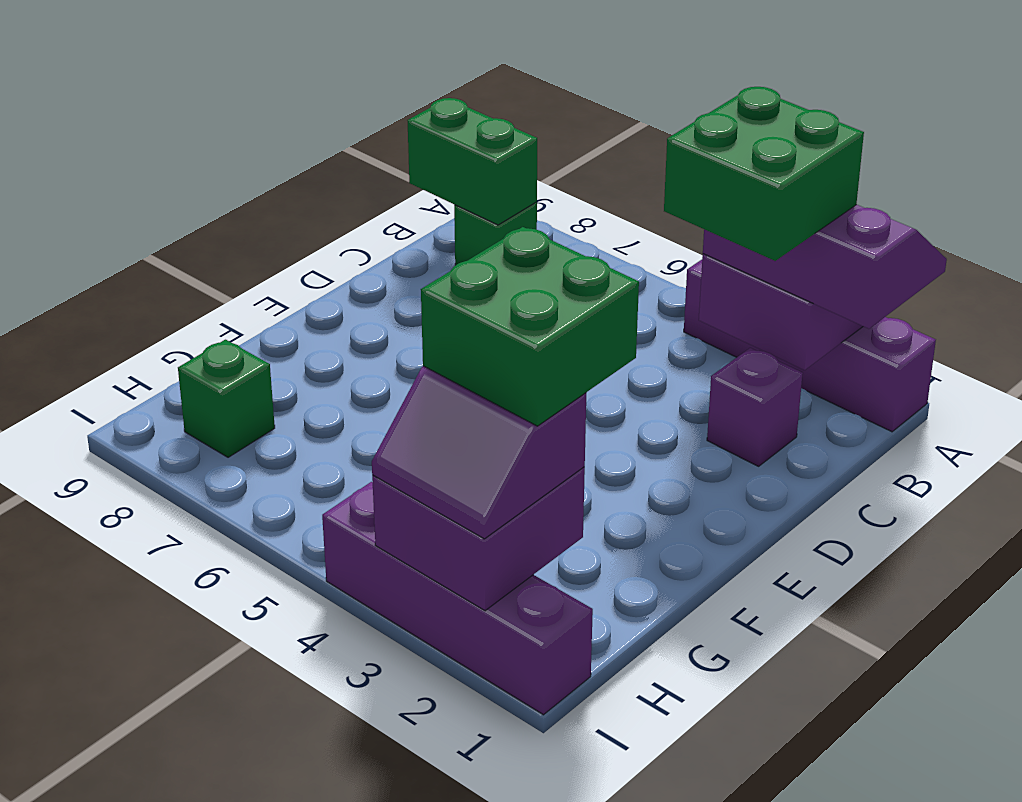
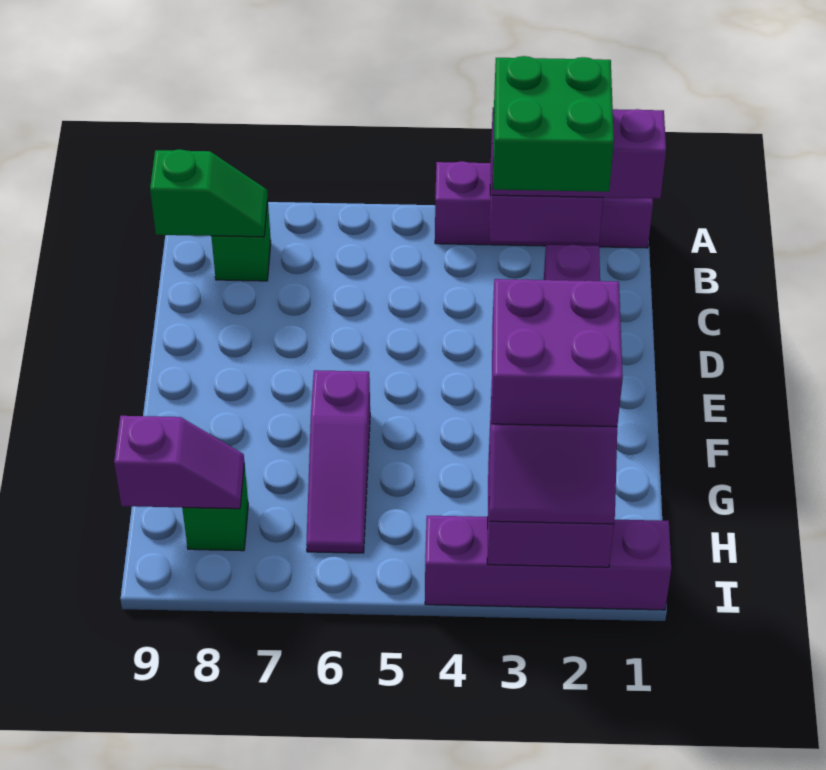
green 1x2 brick [407,98,537,225] -> green 1x2 slope [150,149,268,237]
none -> purple 1x3 slope [306,370,370,553]
green 2x2 brick [421,227,639,426] -> purple 2x2 brick [492,279,623,427]
none -> purple 1x2 slope [114,416,244,509]

